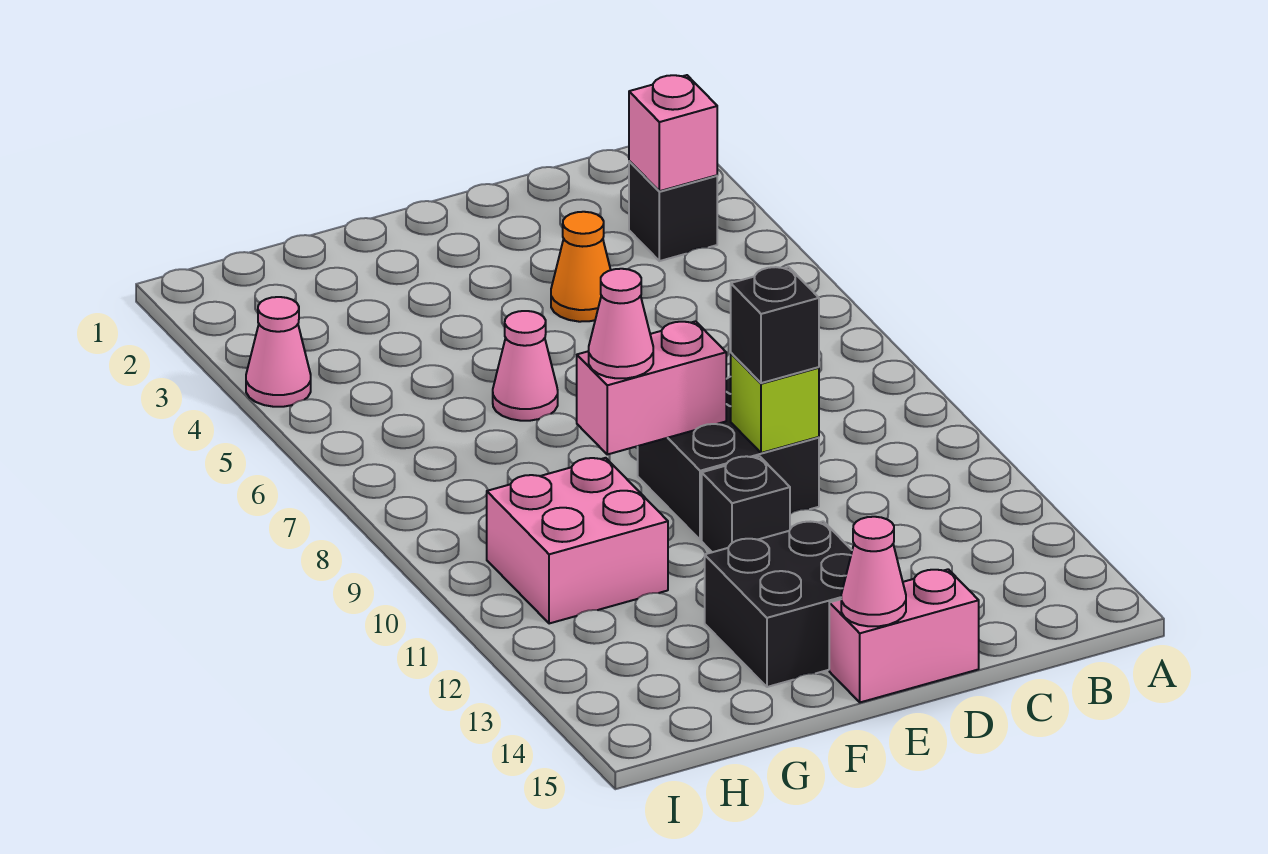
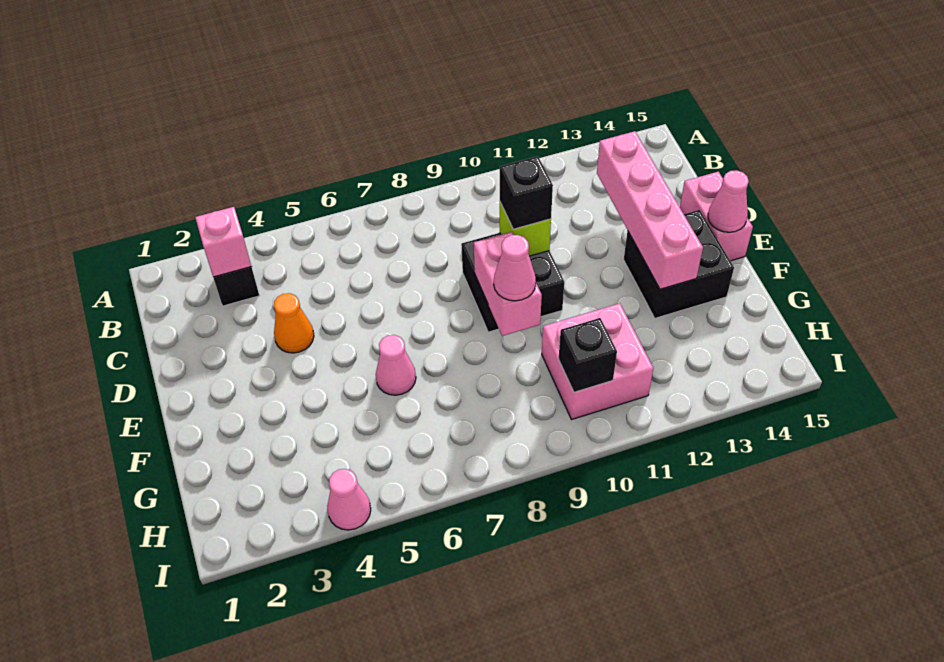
none -> pink 1x4 brick [597,131,703,289]
black 1x1 brick [702,456,790,552] -> black 1x1 brick moved to [559,318,617,392]

